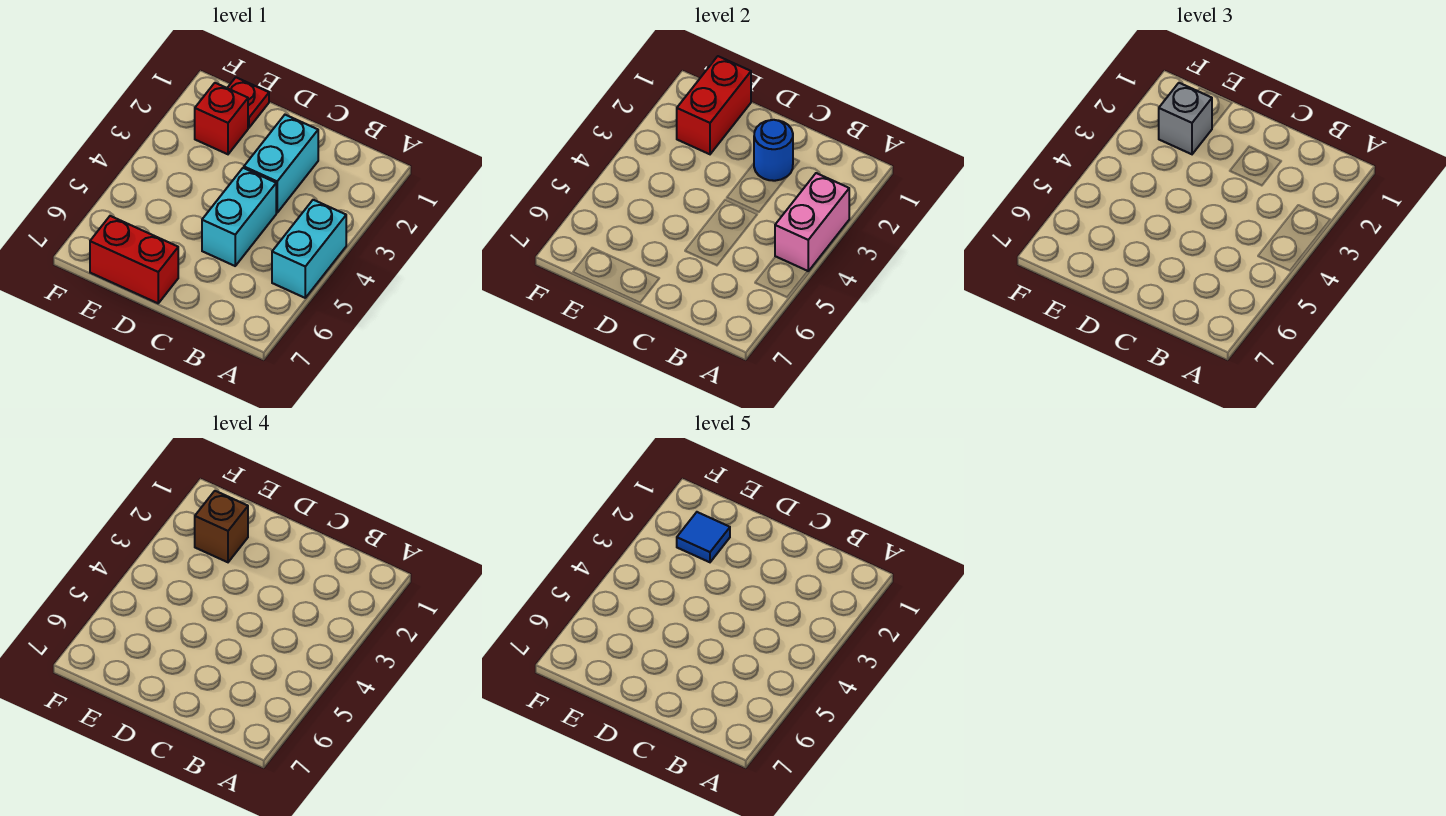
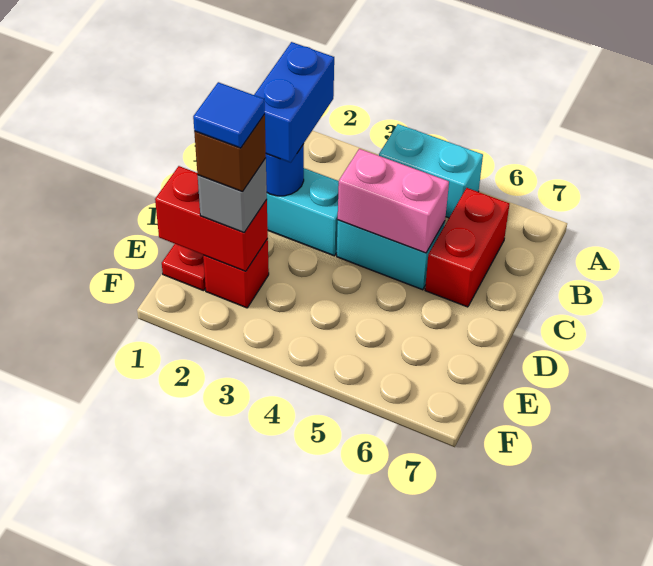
pink 1x2 brick [775,173,849,271] -> pink 1x2 brick moved to [338,149,449,253]
none -> blue 1x2 brick [254,42,334,163]
red 1x2 brick [90,216,178,303] -> red 1x2 brick moved to [425,188,509,307]

